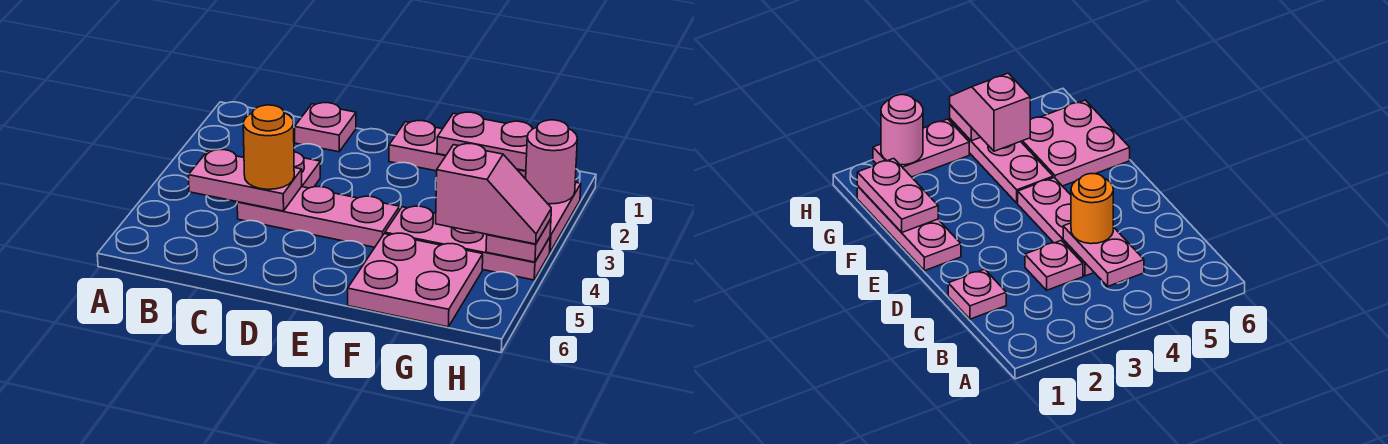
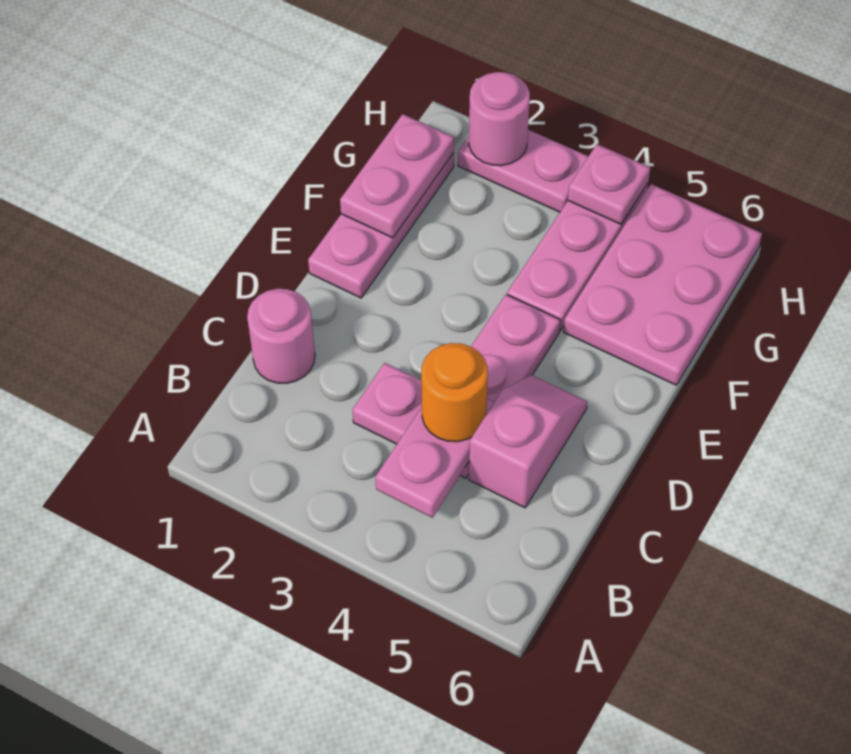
pink 1x1 plate [295,103,356,152] -> pink 1x1 round brick [247,289,315,383]
pink 2x2 plate [348,233,483,327] -> pink 2x3 plate [563,184,762,385]
pink 1x2 slope [436,144,551,244] -> pink 1x2 slope moved to [469,375,587,508]

